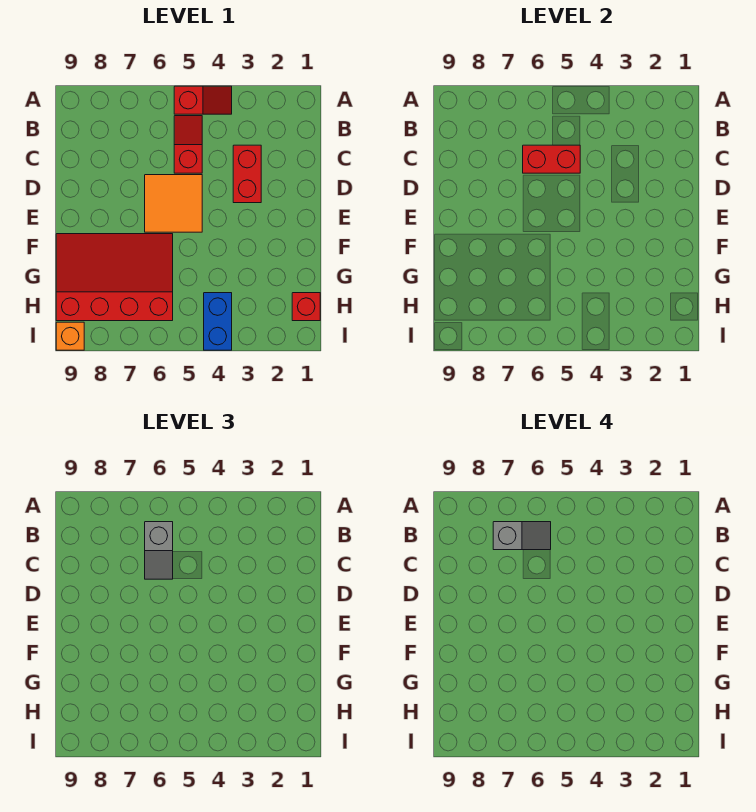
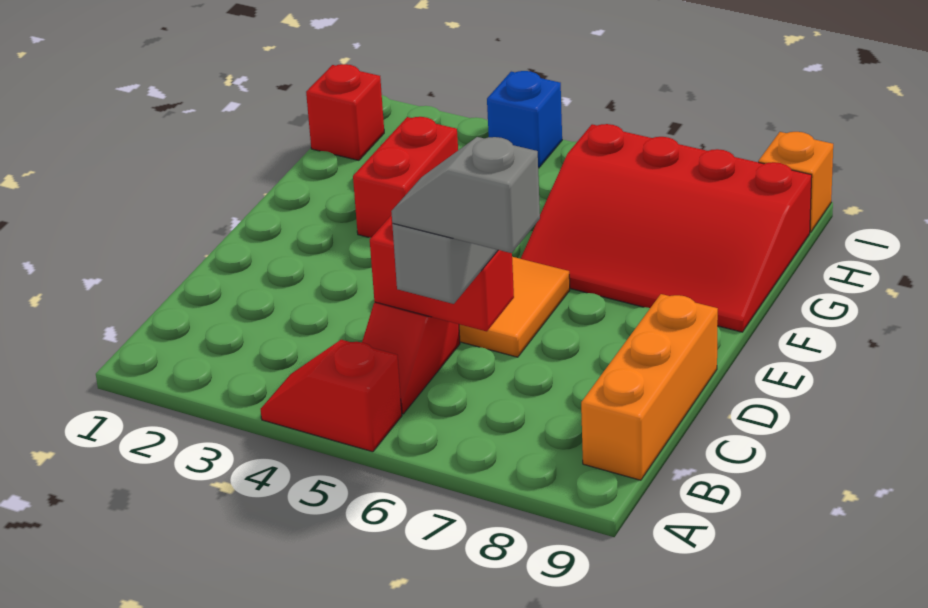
none -> orange 1x3 brick [581,294,718,480]
red 1x2 brick [233,145,261,203] -> red 1x2 brick moved to [353,117,458,238]
blue 1x2 brick [204,293,232,350] -> blue 1x1 brick [487,71,562,168]

